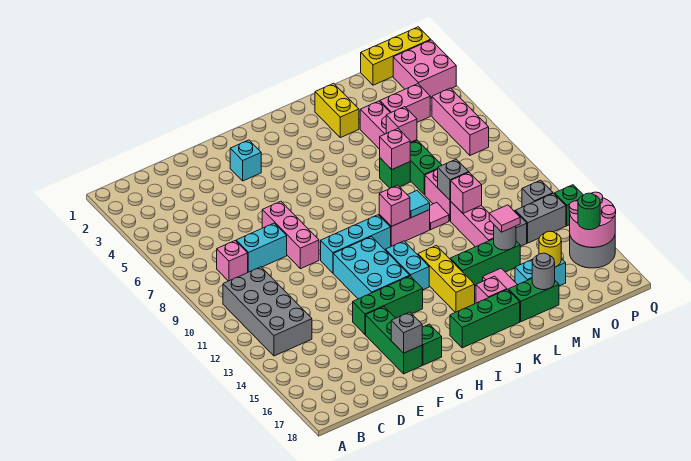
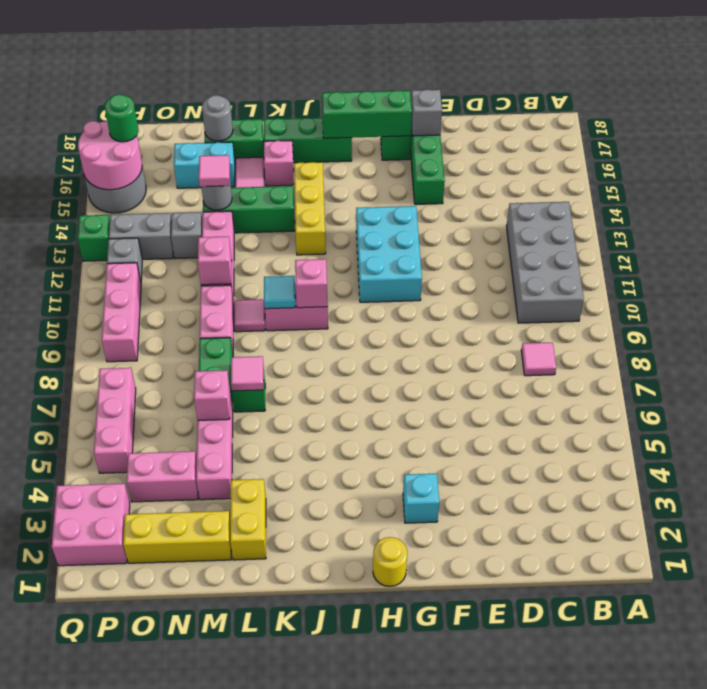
pink 1x1 brick [217,241,248,281] -> pink 1x1 tile [521,343,556,376]
cyan 1x2 brick [236,223,287,272] -> none
pink 1x3 brick [262,201,319,269] -> pink 1x3 brick moved to [102,263,141,362]
green 1x3 brick [353,276,423,334] -> green 1x3 brick moved to [322,90,412,138]
cyan 1x3 brick [321,215,391,273] -> none
cyan 1x2 brick [385,241,429,290] -> none
pink 1x1 brick [380,129,411,169] -> pink 1x1 tile [231,356,264,391]
grey 1x1 brick [438,159,469,200] -> none
yellow 1x1 round brick [539,231,561,267] -> yellow 1x1 round brick moved to [373,537,407,586]
yellow 1x3 brick [361,27,431,85] -> yellow 1x3 brick moved to [123,511,231,563]

